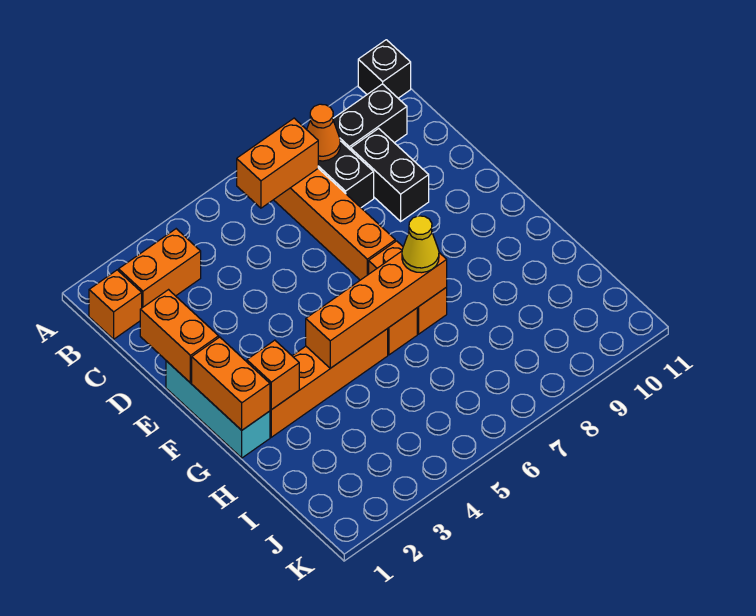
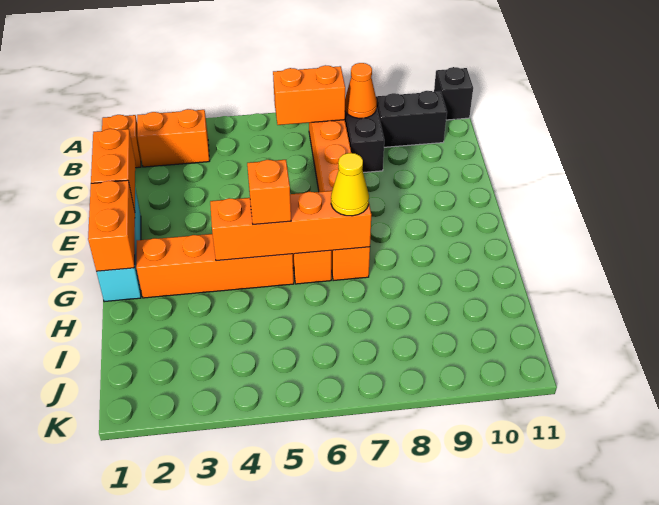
black 1x2 brick [351,128,429,221] -> none
orange 1x1 brick [247,340,299,410] -> orange 1x1 brick moved to [247,160,291,224]

